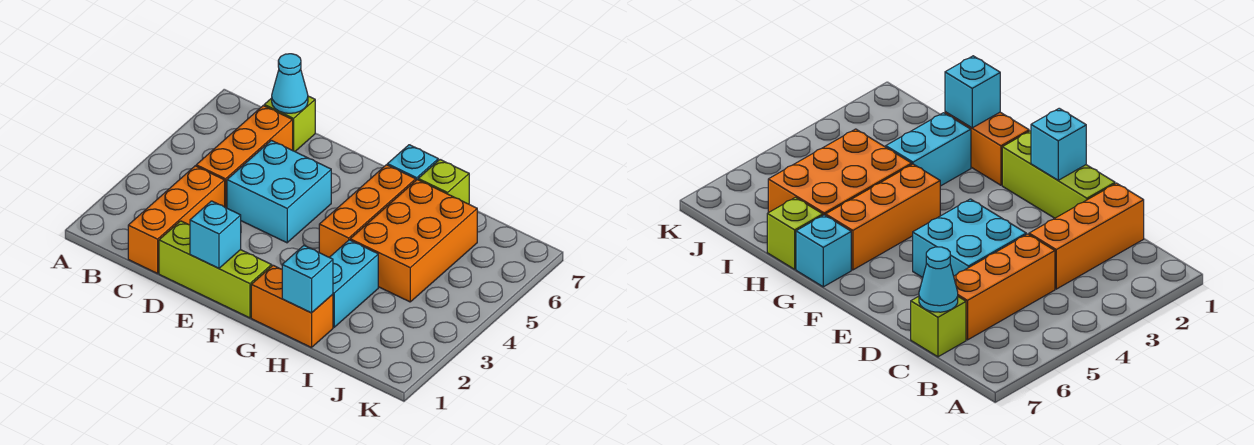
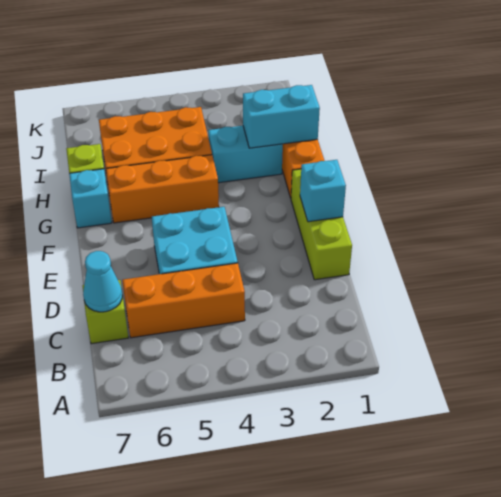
orange 1x3 brick [128,166,225,273] -> none
cyan 1x1 brick [282,246,333,313] -> cyan 1x2 brick [243,85,320,148]

